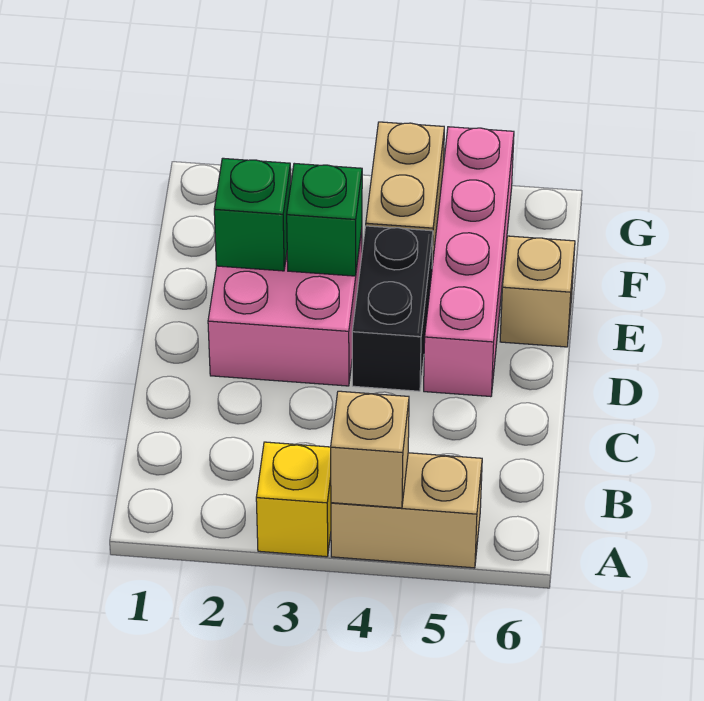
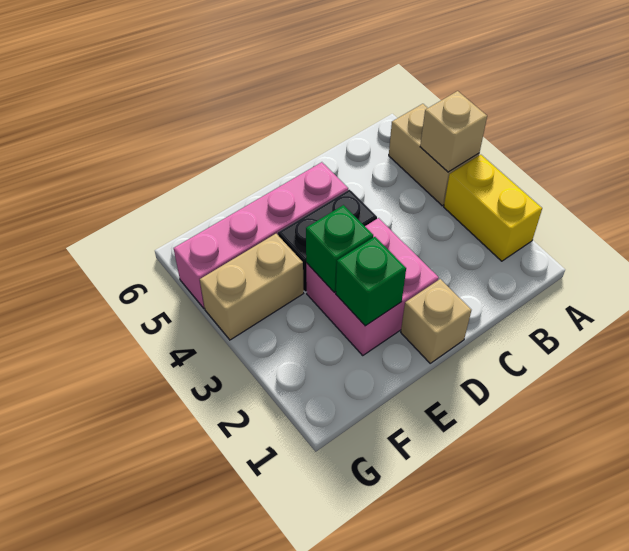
yellow 1x1 brick [256,442,331,557] -> yellow 1x2 brick [444,155,542,261]
tan 1x1 brick [500,236,575,347] -> tan 1x1 brick moved to [401,279,471,363]

